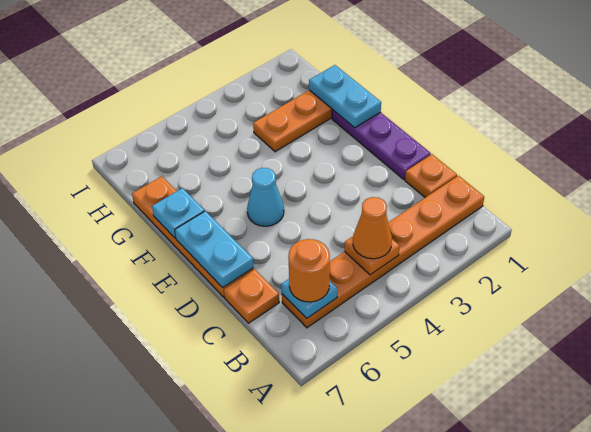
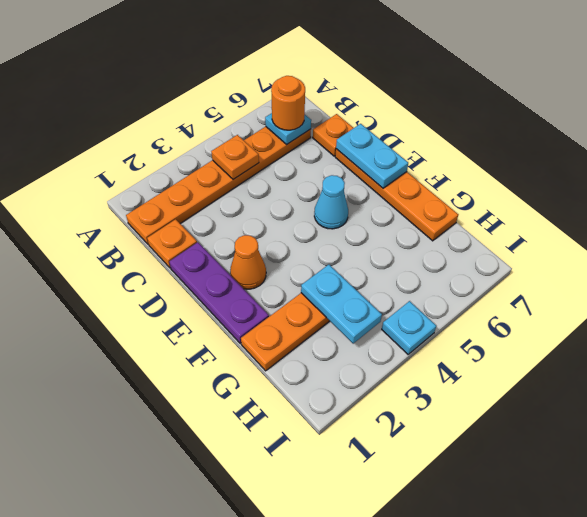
orange 1x1 cone [353,197,392,259] -> orange 1x1 cone moved to [230,235,266,289]
cyan 1x2 plate [309,65,381,128] -> cyan 1x2 plate moved to [301,265,382,344]
cyan 1x1 plate [152,188,204,238] -> cyan 1x1 plate moved to [382,301,436,354]

